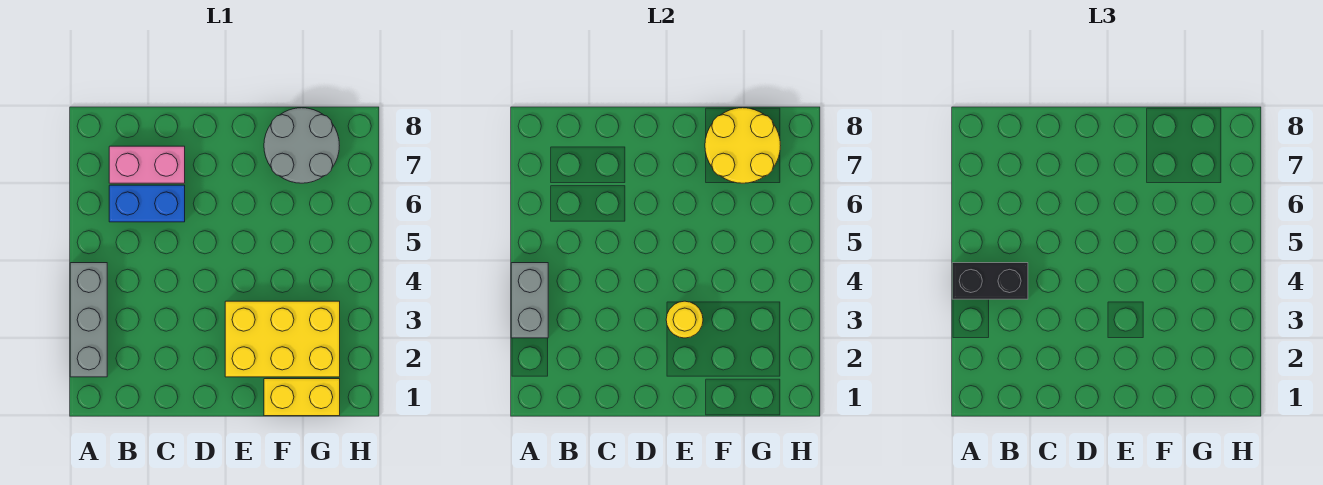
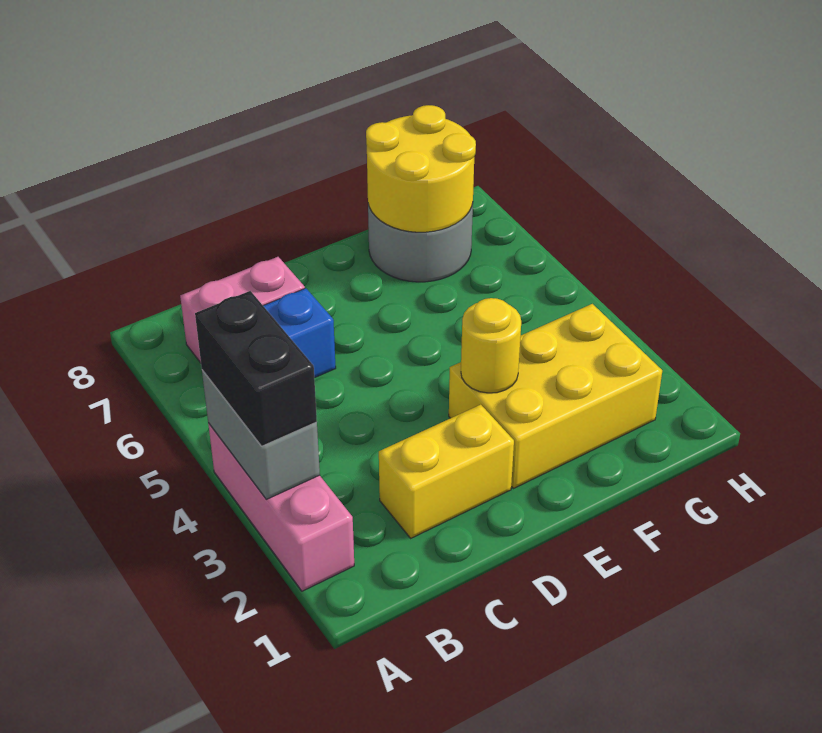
grey 1x3 brick [70,263,107,377] -> pink 1x3 brick [208,423,354,591]
black 1x2 brick [952,263,1028,299] -> black 1x2 brick turned to [195,291,317,446]
yellow 1x2 brick [264,379,340,416] -> yellow 1x2 brick moved to [379,405,514,538]

